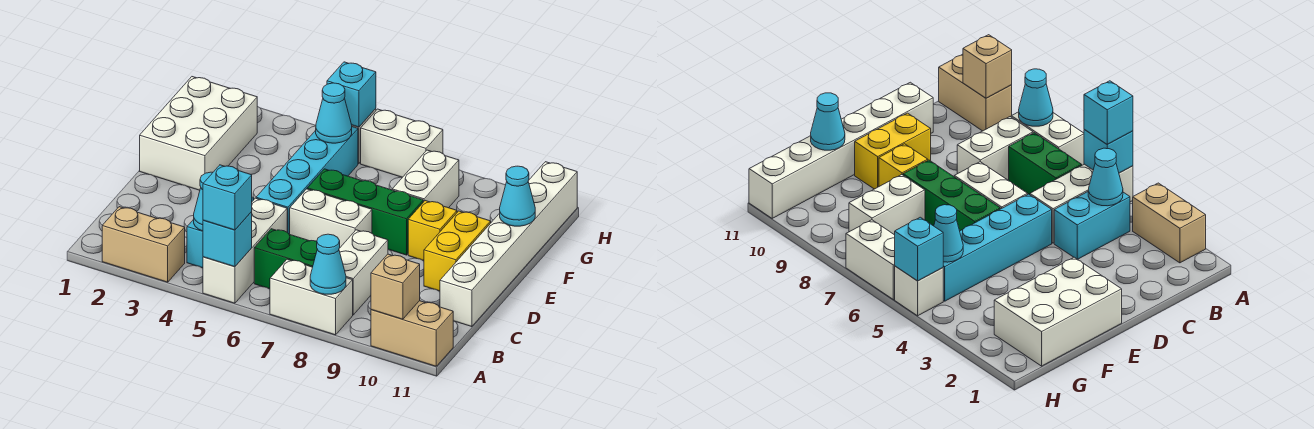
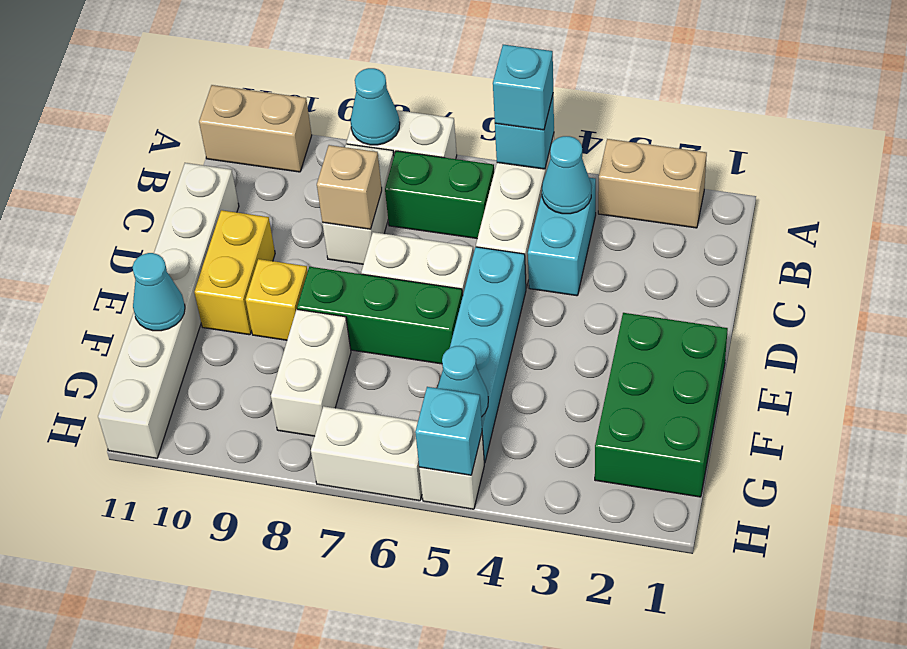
tan 1x1 brick [371,254,420,319] -> tan 1x1 brick moved to [317,145,382,229]
white 2x3 brick [140,77,257,190] -> green 2x3 brick [595,313,728,497]

